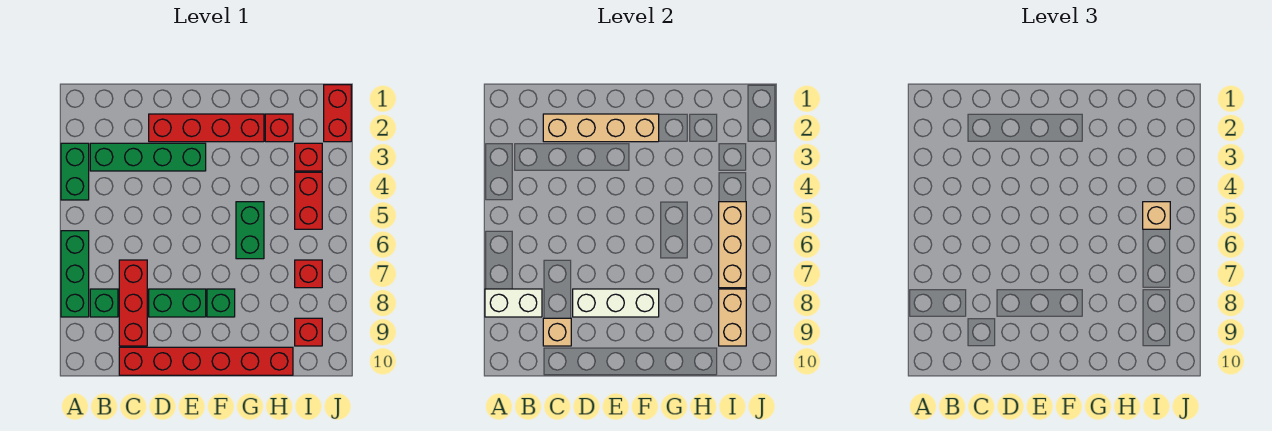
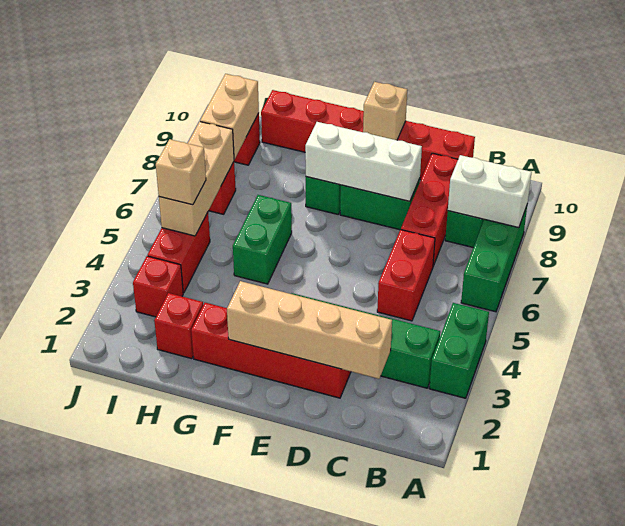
tan 1x1 brick [543,318,571,346] -> tan 1x1 brick moved to [363,82,407,140]
red 1x2 brick [324,85,351,142] -> red 1x2 brick moved to [377,230,435,321]

